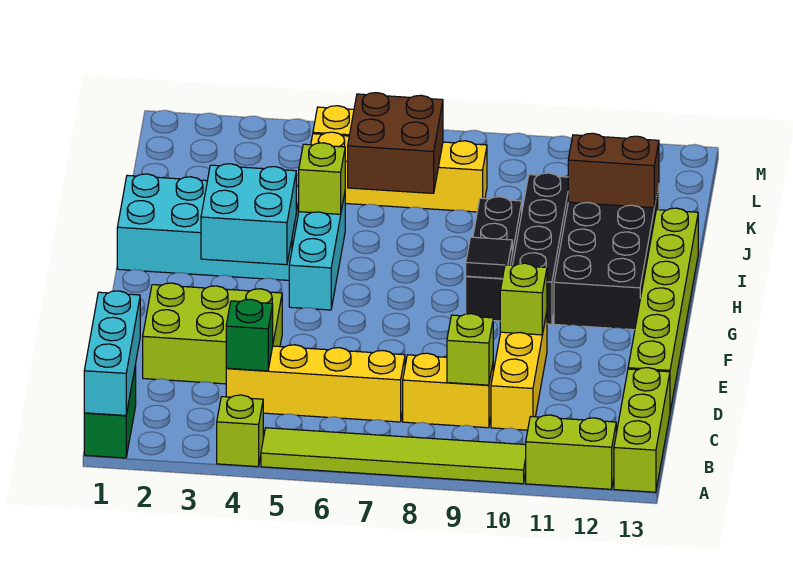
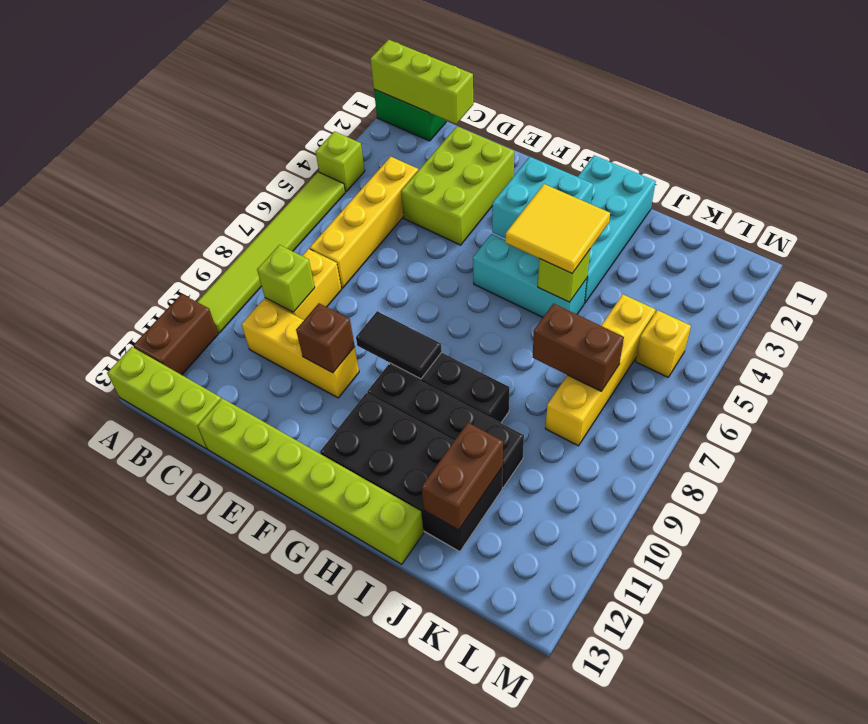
cyan 1x3 brick [84,291,140,416] -> lime 1x3 brick [370,40,473,124]
lime 1x2 brick [526,415,616,489] -> brown 1x2 brick [133,294,218,375]
green 1x1 brick [226,299,273,371] -> none
lime 1x1 brick [500,263,547,335] -> brown 1x1 brick [296,303,355,373]
black 1x1 tile [466,237,512,279] -> black 1x2 tile [356,311,442,379]
none -> yellow 2x2 tile [505,184,610,273]
brown 2x2 brick [348,93,443,193] -> brown 1x2 brick [533,304,624,391]

